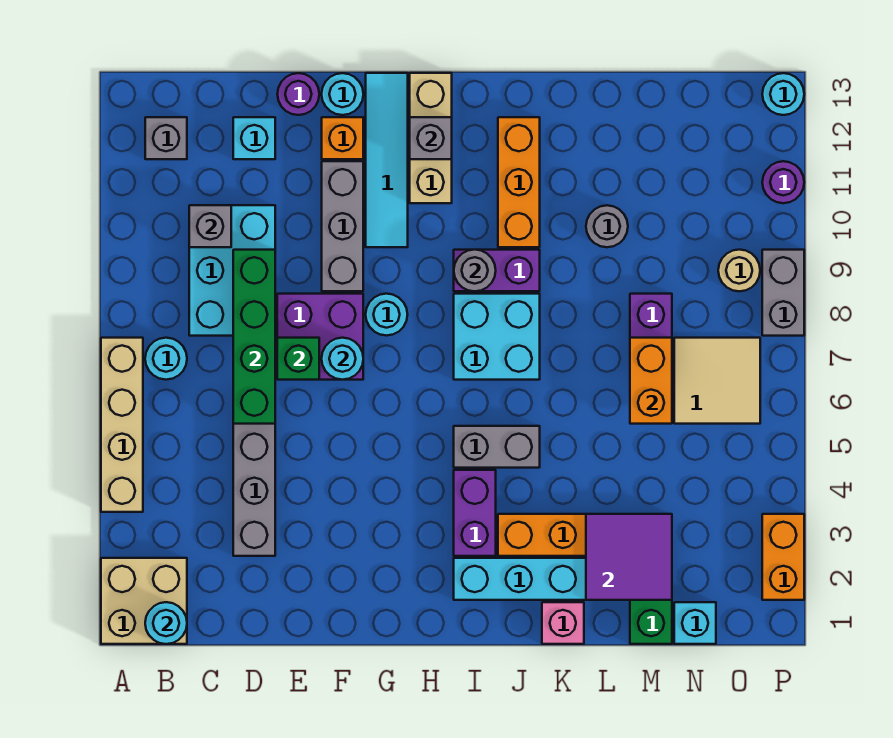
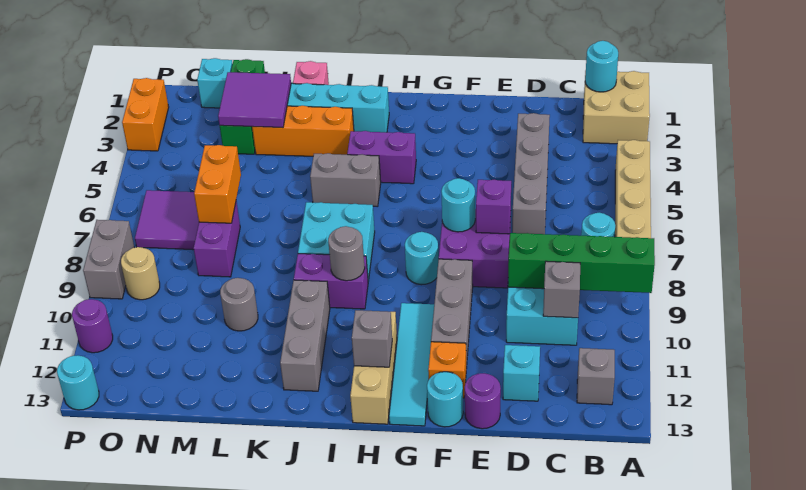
green 1x4 brick [233,250,275,424] -> green 1x4 brick turned to [508,233,655,293]
green 1x1 brick [277,338,319,380] -> purple 1x1 brick [476,180,511,234]
purple 1x2 brick [454,470,496,556] -> purple 1x2 brick turned to [347,131,416,184]
orange 1x3 brick [498,117,540,247] -> grey 1x3 brick [280,280,330,391]
tan 2x2 tile [674,338,760,424] -> purple 2x2 tile [135,190,199,250]

